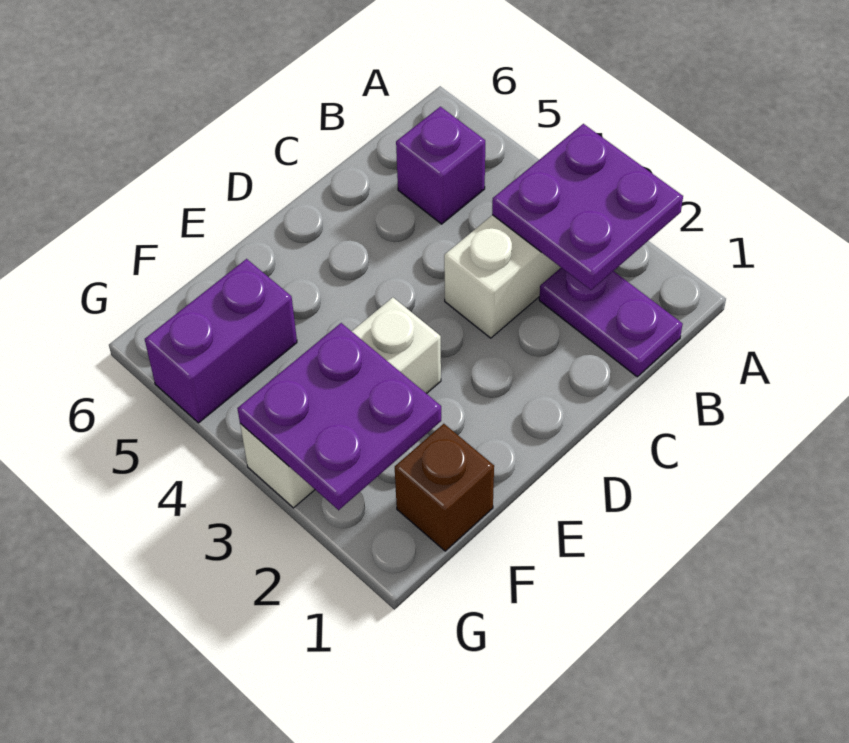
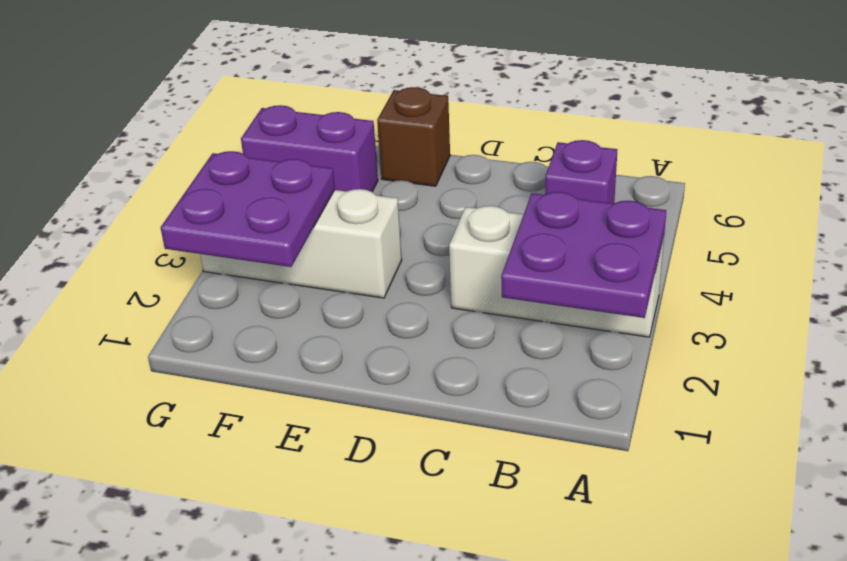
purple 1x2 plate [539,268,683,377] -> none
brown 1x1 brick [395,424,494,551] -> brown 1x1 brick moved to [377,87,450,186]

